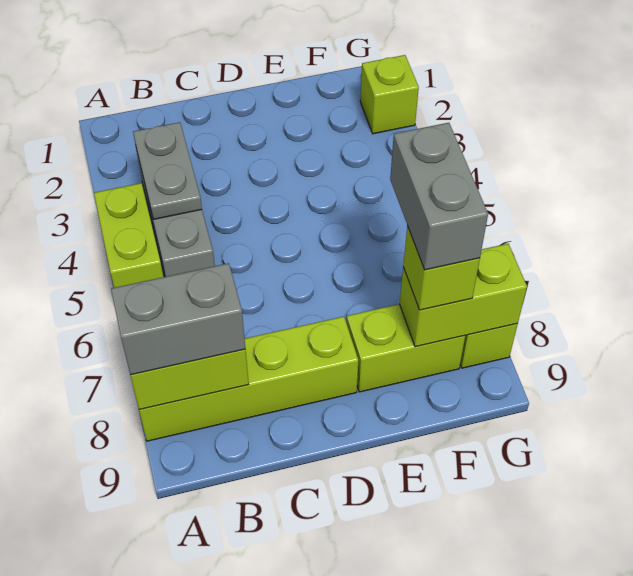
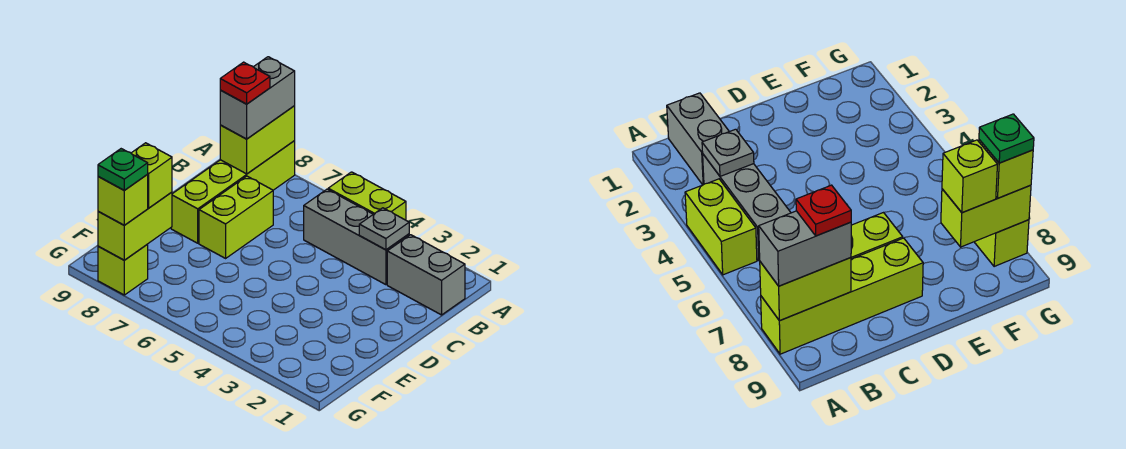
grey 1x2 plate [133,122,202,220] -> grey 1x1 plate [359,208,409,250]
none -> red 1x1 plate [220,62,270,104]
lime 1x2 brick [346,304,465,392] -> lime 1x2 brick moved to [199,176,273,258]
grey 1x2 brick [390,123,488,270] -> grey 1x2 brick moved to [387,235,465,315]
lime 1x1 brick [360,55,419,134] -> lime 1x1 brick moved to [98,175,148,225]
none -> green 1x1 plate [98,149,148,190]

